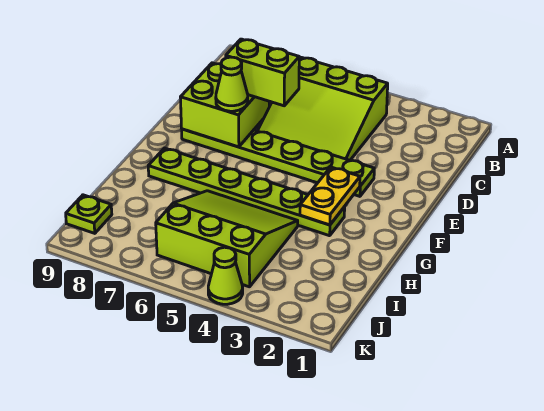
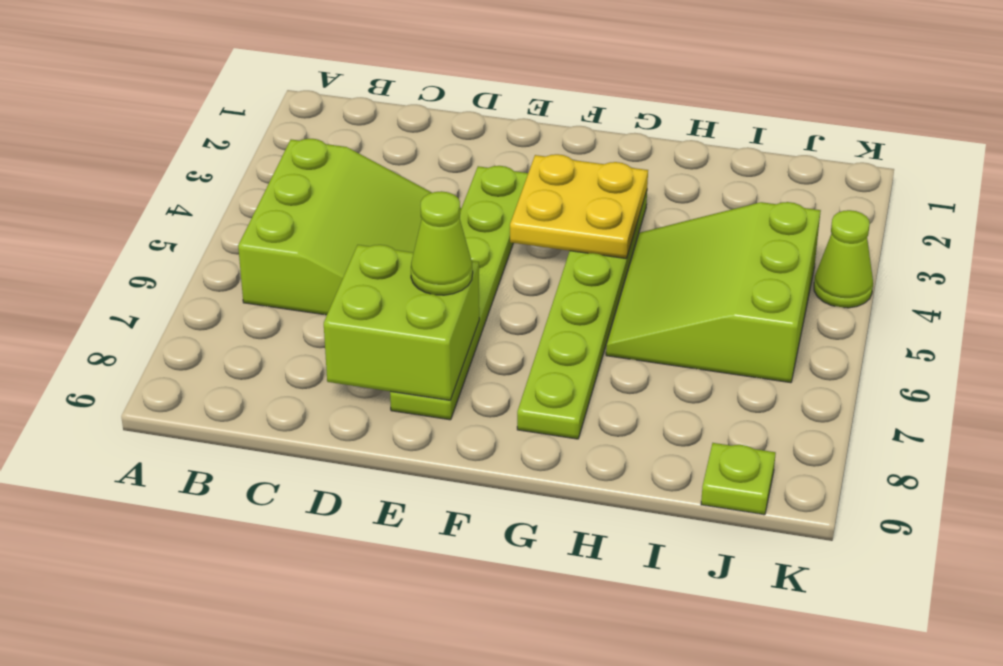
lime 1x2 brick [226,39,299,106] -> none
yellow 1x2 plate [300,167,360,225] -> yellow 2x2 plate [510,154,648,259]

